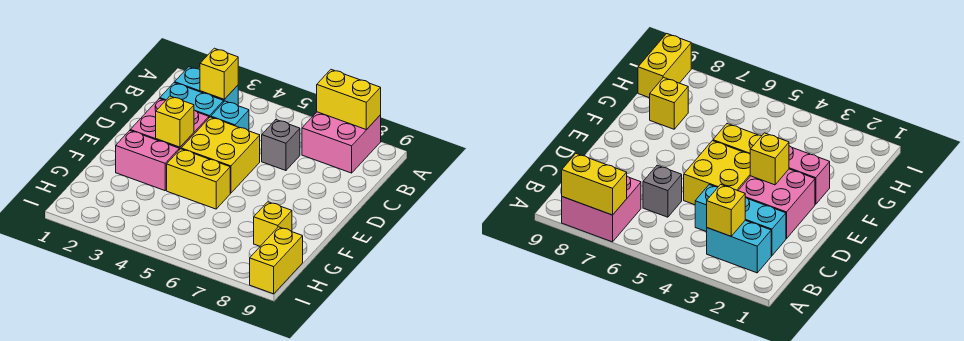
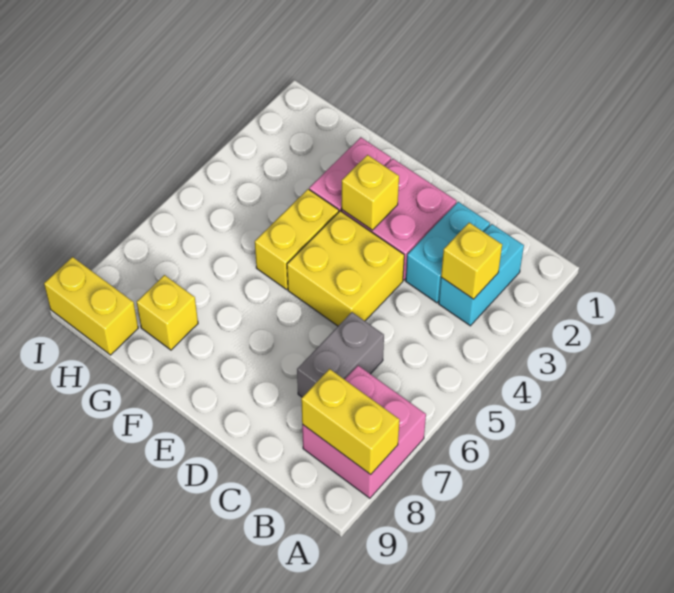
yellow 1x2 brick [317,70,381,130] -> yellow 1x2 brick turned to [301,369,399,475]
cyan 1x1 brick [211,101,249,131] -> none
grey 1x1 brick [262,120,300,171] -> grey 1x2 brick [297,312,384,397]

